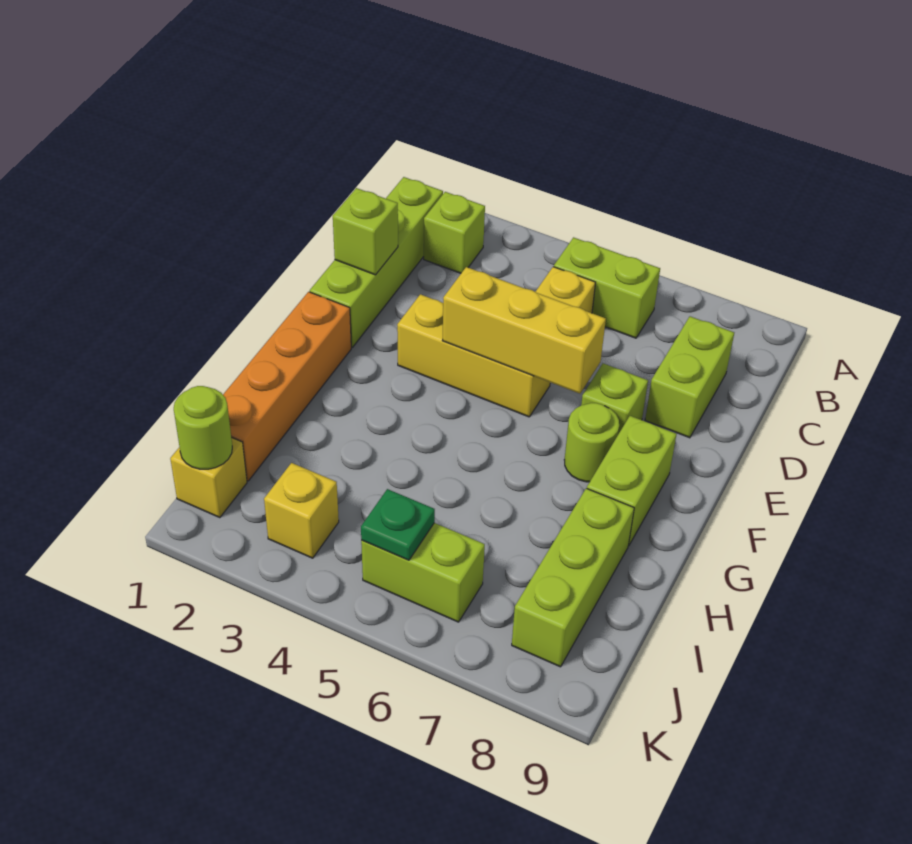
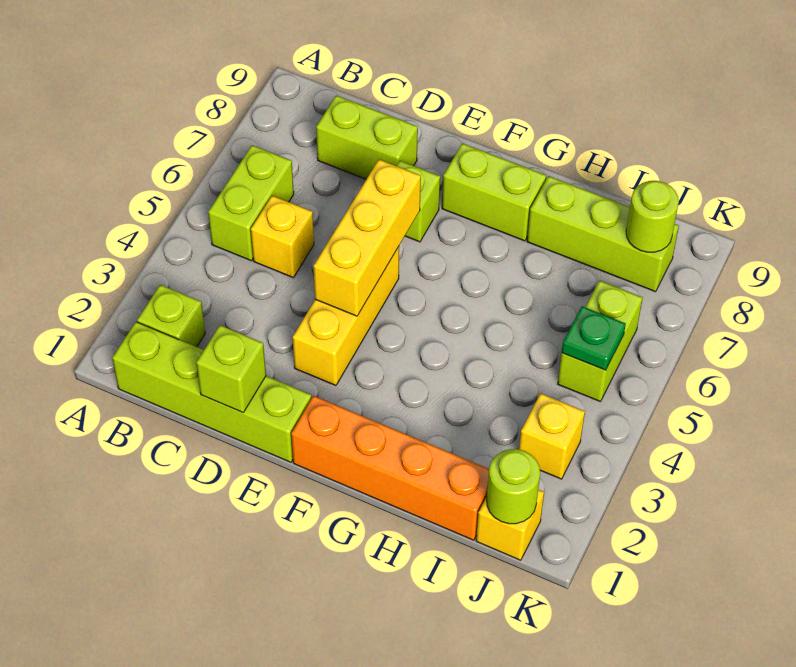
lime 1x1 round brick [564,403,619,482] -> lime 1x1 round brick moved to [626,181,679,252]

